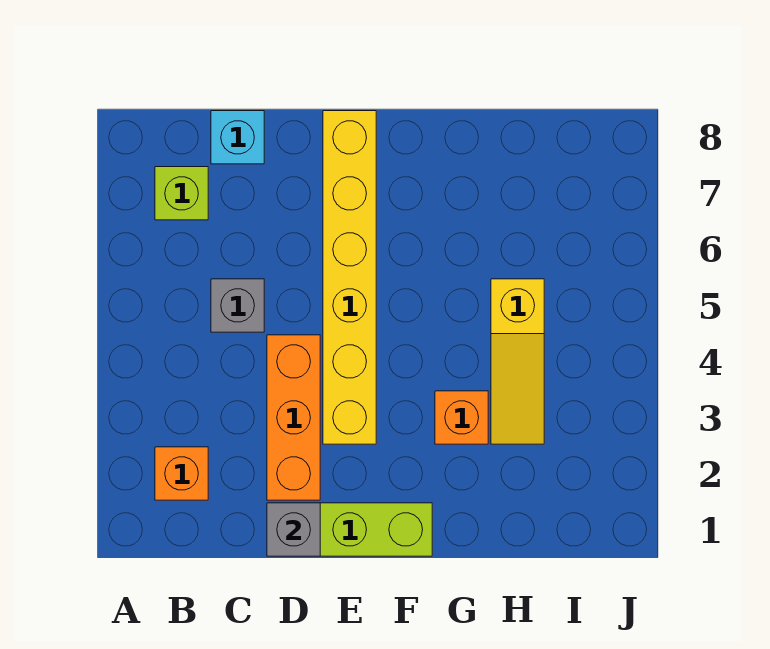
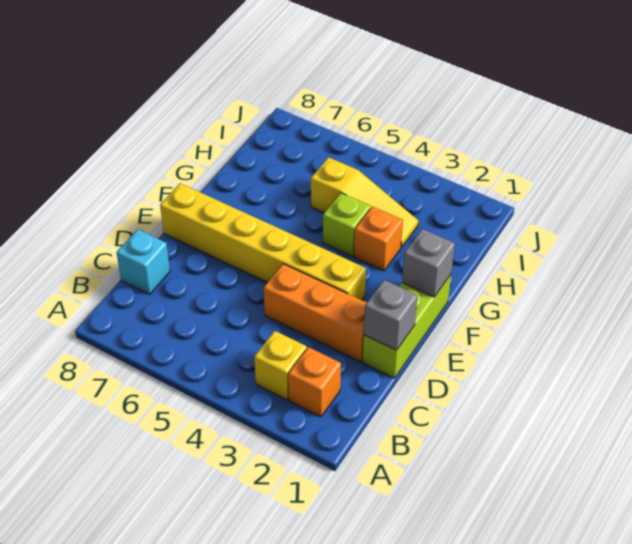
none -> yellow 1x1 brick [254,331,307,400]
lime 1x1 brick [155,167,208,220] -> lime 1x1 brick moved to [323,193,371,256]
grey 1x1 brick [211,279,264,332] -> grey 1x1 brick moved to [402,229,455,297]

